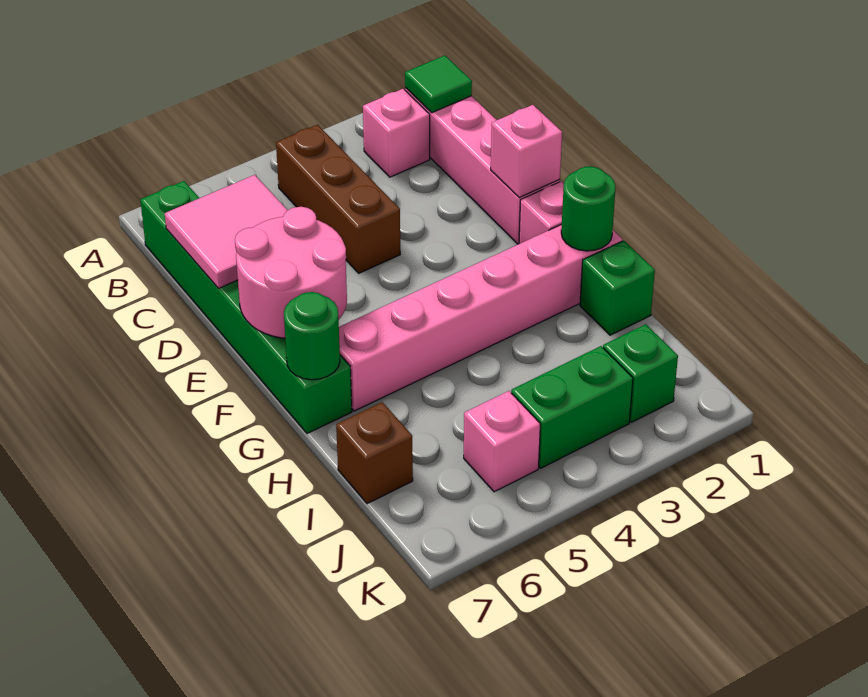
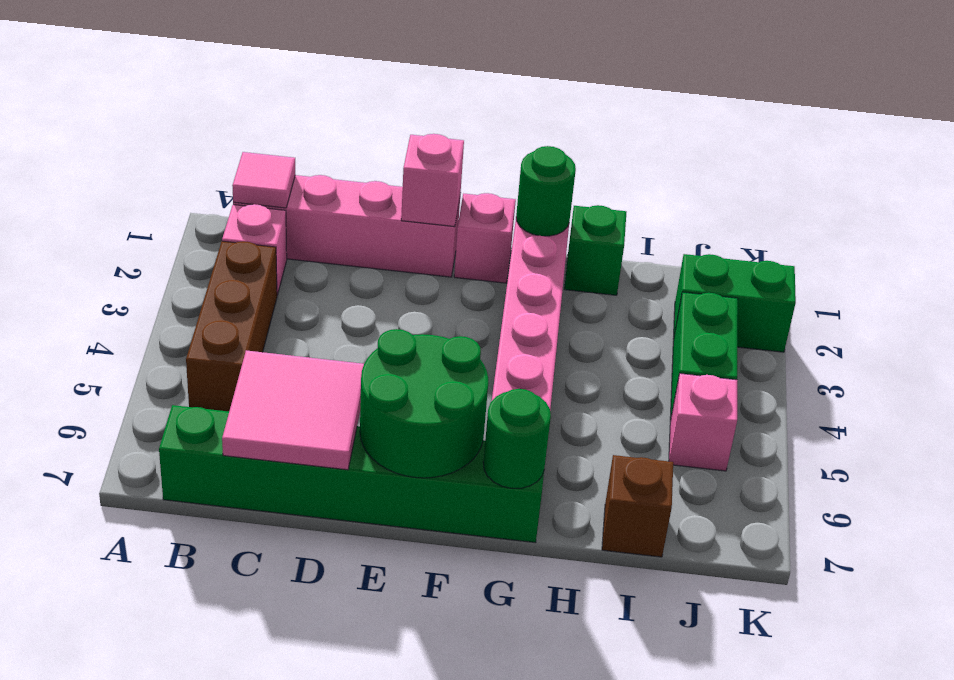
green 1x1 tile [405,55,472,113] -> pink 1x1 tile [232,152,295,208]
brown 1x3 brick [276,125,400,273] -> brown 1x3 brick turned to [186,241,277,411]
pink 2x2 round brick [235,207,347,338] -> green 2x2 round brick [360,329,488,478]
green 1x1 brick [603,324,678,422] -> green 1x2 brick [673,254,796,352]

